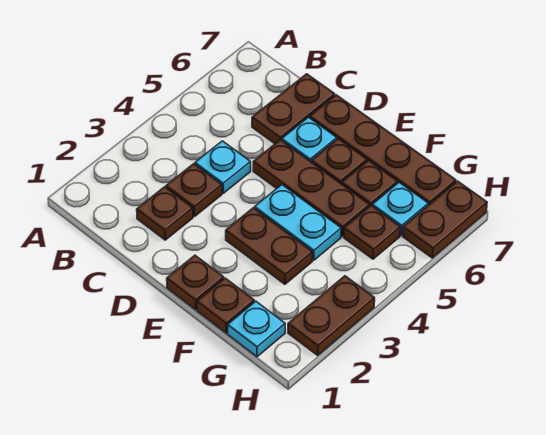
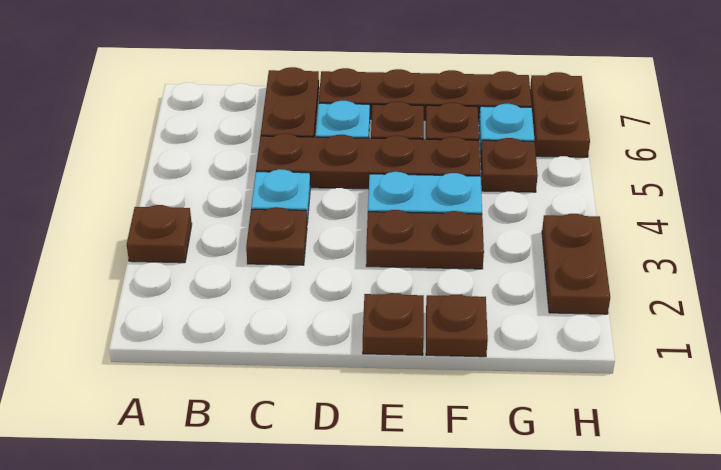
brown 1x1 plate [137,187,193,240] -> brown 1x1 plate moved to [127,205,192,263]
brown 1x3 plate [253,140,370,236] -> brown 1x4 plate [256,134,481,189]
cyan 1x1 plate [228,301,285,357] -> none

